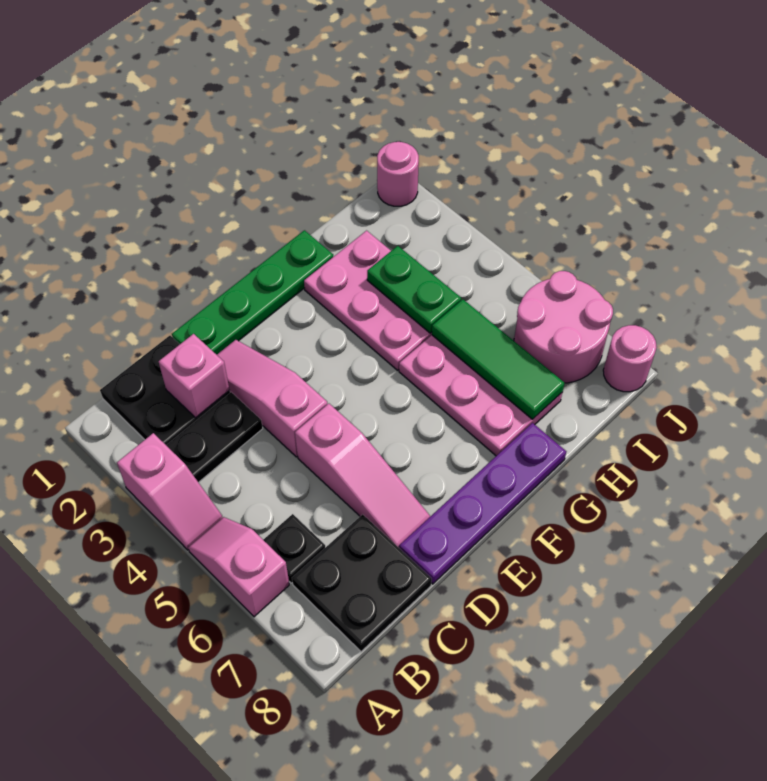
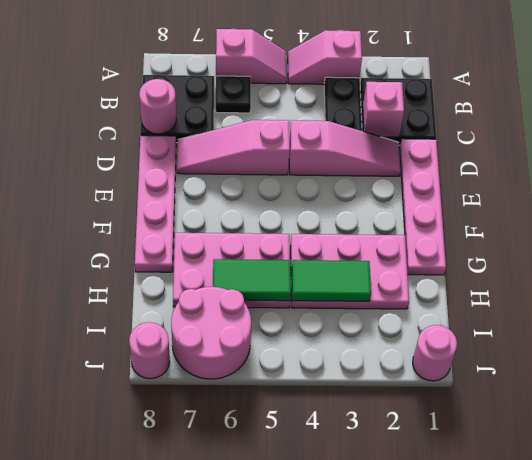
none -> pink 1x1 round brick [139,79,176,134]
green 1x4 plate [172,230,333,355] -> pink 1x4 plate [400,139,446,275]
purple 1x4 plate [399,423,566,584] -> pink 1x4 plate [135,135,176,272]
green 1x2 plate [367,246,461,333] -> green 1x2 tile [292,260,371,301]
green 1x3 tile [432,299,564,419] -> green 1x2 tile [213,259,291,301]

